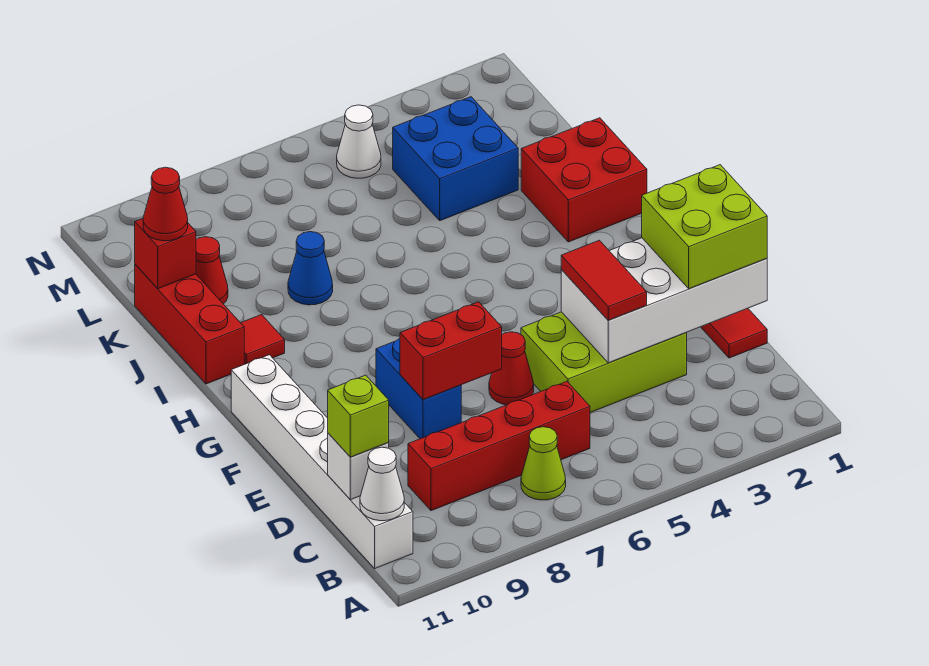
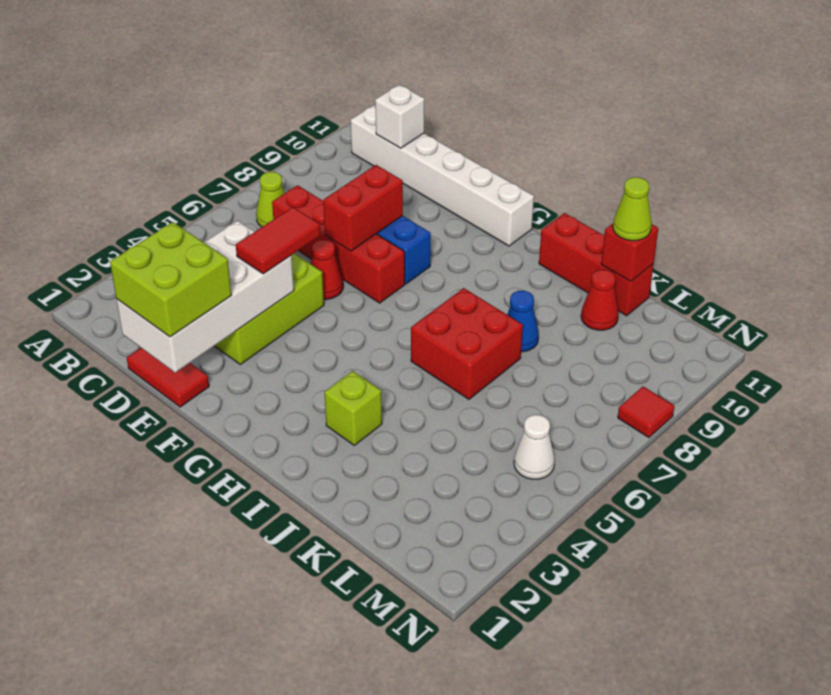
white 1x1 cone [360,447,404,521] -> none
red 1x4 brick [408,381,590,511] -> red 1x4 brick turned to [272,185,405,303]
lime 1x1 brick [328,375,389,457] -> lime 1x1 brick moved to [324,371,382,445]
red 1x2 tile [561,240,647,320] -> red 1x2 tile turned to [236,207,320,274]
red 2x2 brick [521,118,647,242] -> red 2x2 brick moved to [411,288,523,399]
red 1x1 tile [241,315,285,364] -> red 1x1 tile moved to [618,387,674,438]
blue 2x2 brick [393,97,518,221] -> none
red 1x1 cone [143,167,188,241] -> lime 1x1 cone [613,177,652,241]

